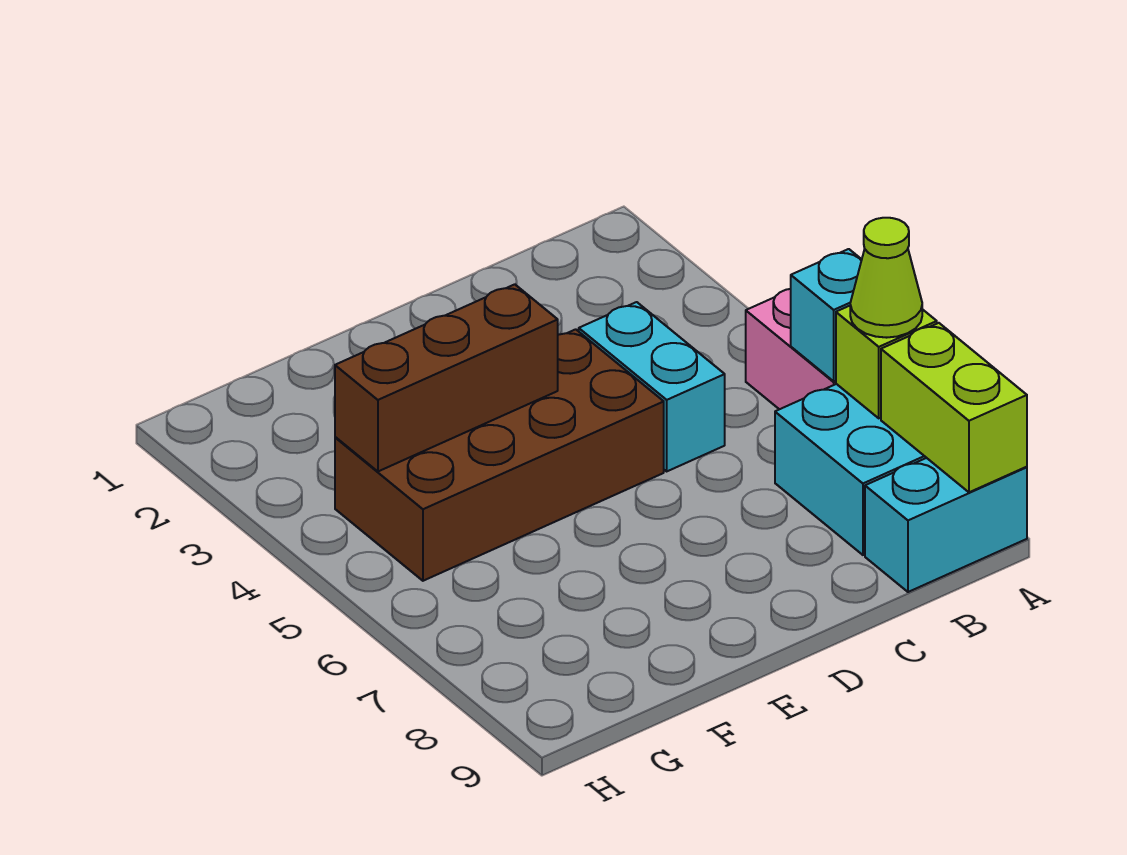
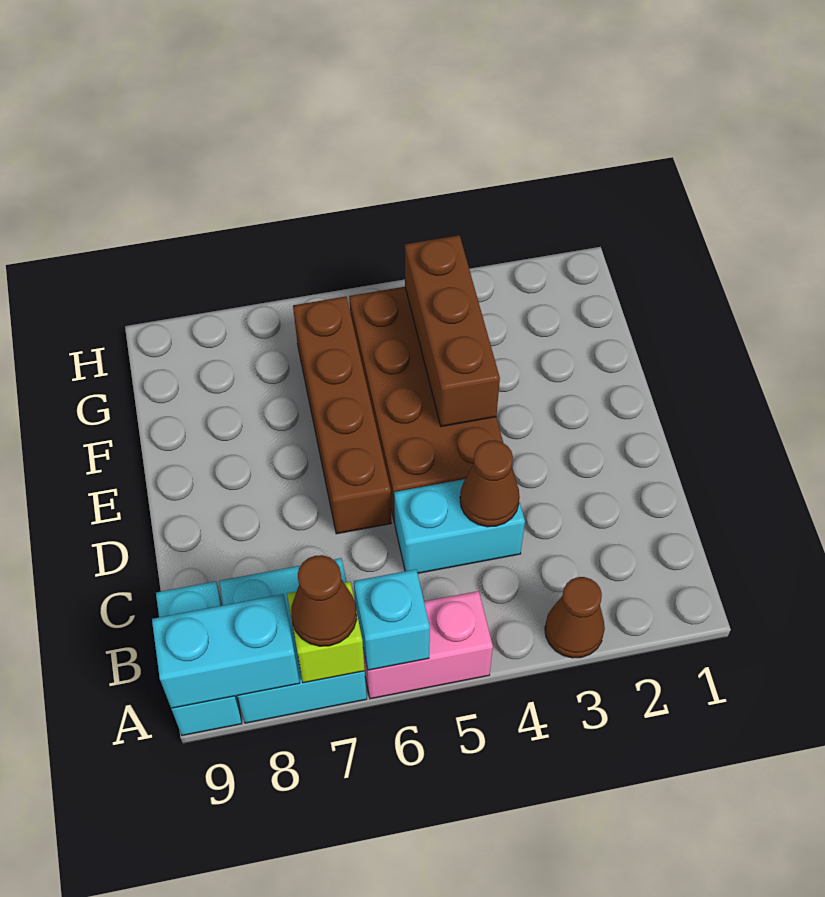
none -> brown 1x1 cone [545,577,605,658]
lime 1x1 cone [850,218,922,338] -> brown 1x1 cone [291,555,357,646]
lime 1x2 brick [881,323,1027,492] -> cyan 1x2 brick [152,594,300,709]
none -> brown 1x1 cone [460,441,520,527]
none -> brown 1x4 brick [293,297,391,534]

